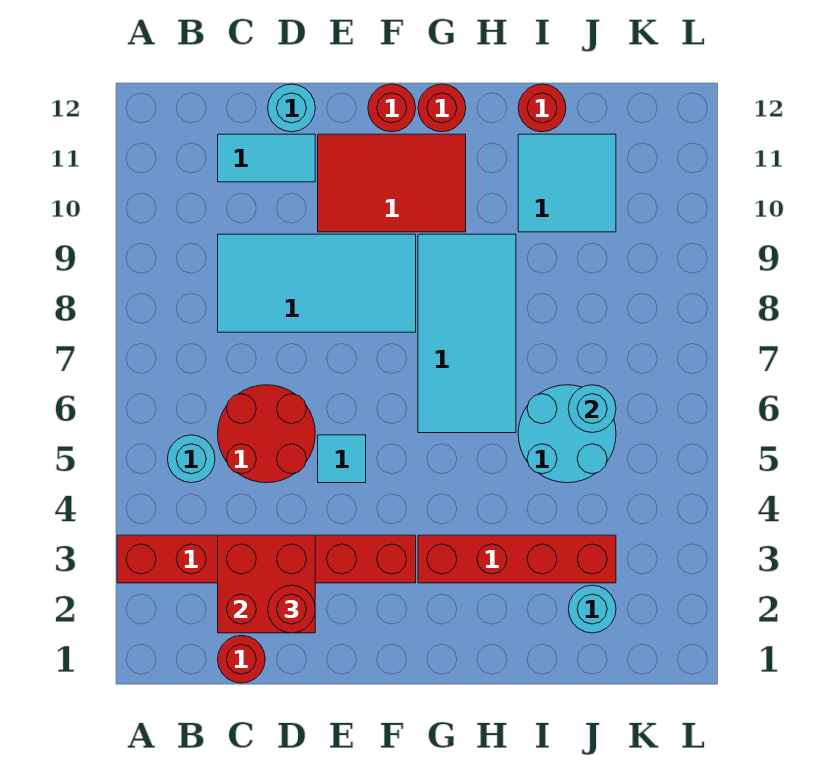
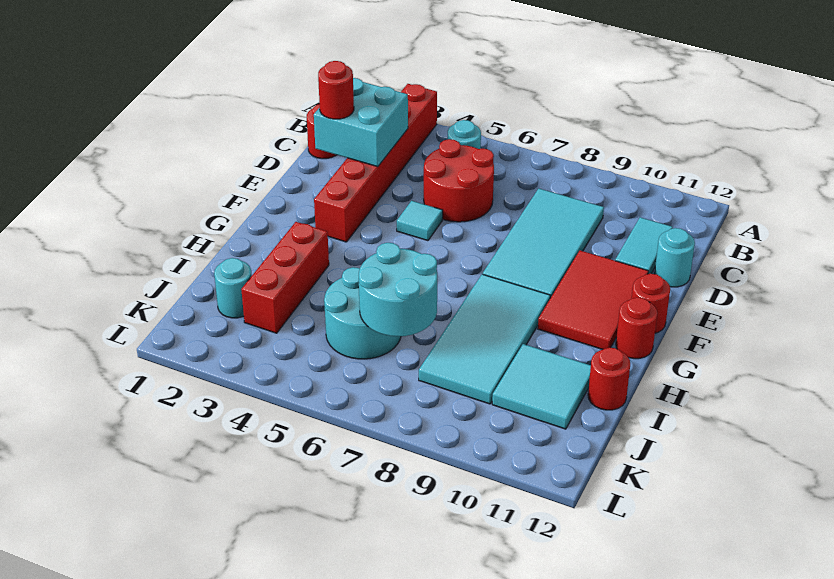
red 2x2 brick [218,535,315,633] -> cyan 2x2 brick [314,78,408,167]
red 1x4 brick [418,535,616,583] -> red 1x3 brick [241,222,329,333]
cyan 2x4 tile [418,234,516,433] -> cyan 2x4 tile turned to [419,274,550,404]
cyan 1x1 round brick [568,385,616,433] -> cyan 2x2 round brick [359,243,437,336]

